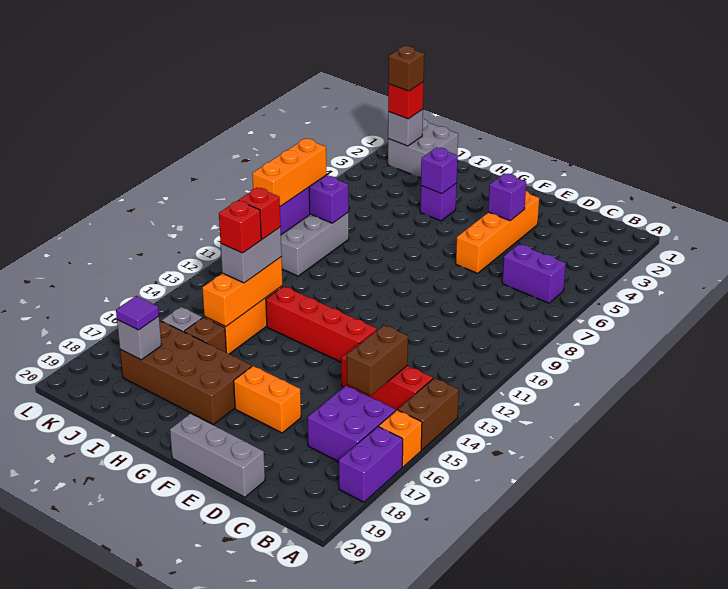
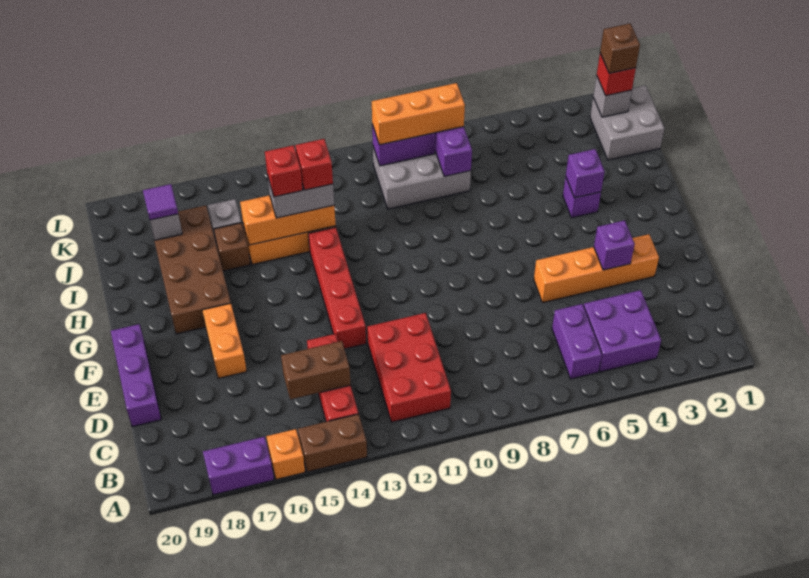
none -> red 2x3 brick [367,313,451,422]
purple 2x2 brick [307,386,396,462] -> purple 2x2 brick moved to [584,290,661,372]
grey 1x3 brick [170,413,265,497] -> purple 1x3 brick [111,324,161,427]

